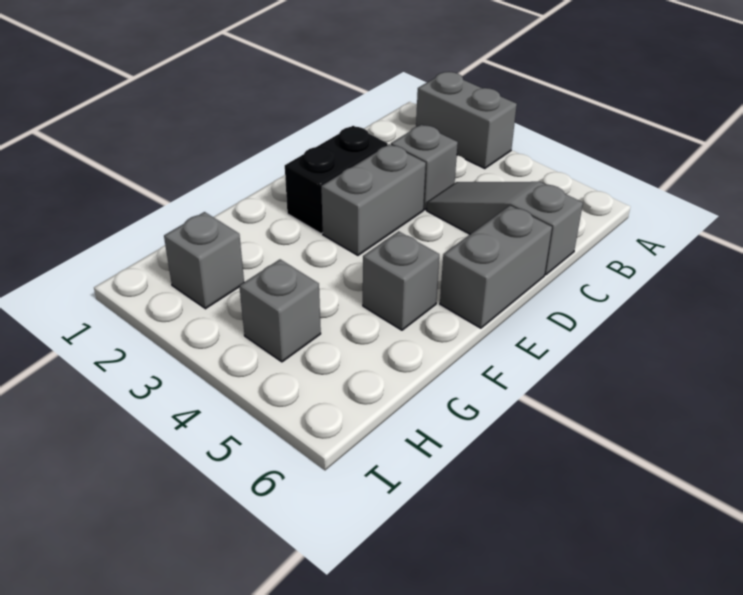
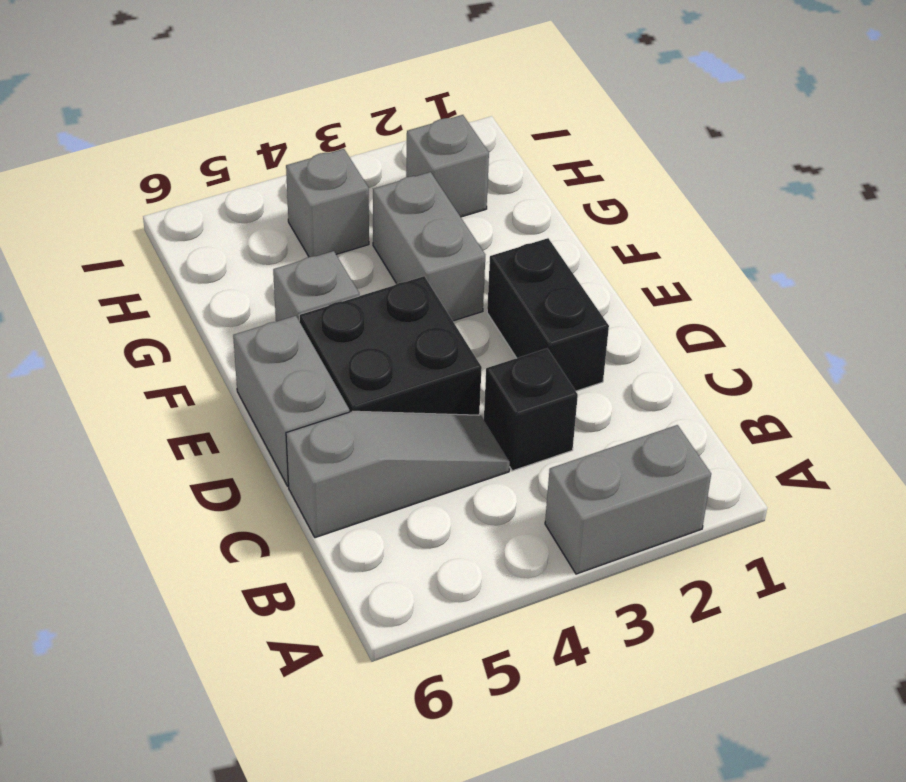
grey 1x1 brick [391,124,458,210] -> black 1x1 brick [484,349,578,471]
grey 1x2 brick [321,144,426,255] -> grey 1x2 brick moved to [373,172,485,321]
none -> black 2x2 brick [299,276,482,415]

